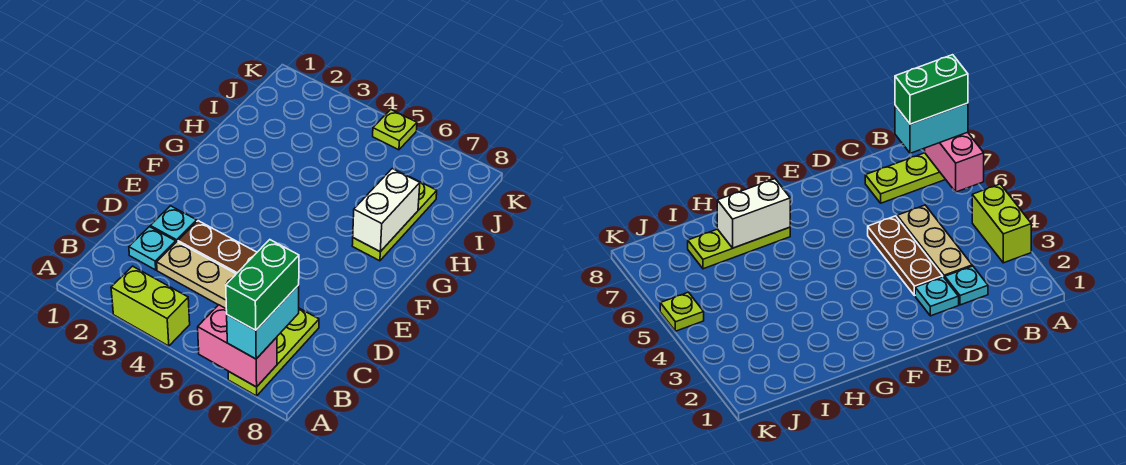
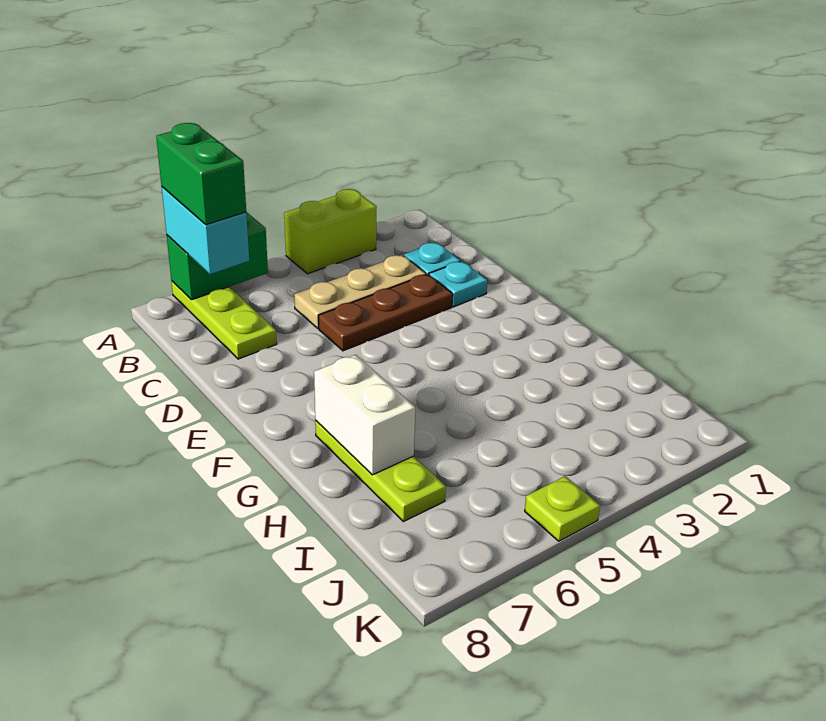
pink 1x2 brick [198,305,277,387] -> green 1x2 brick [167,212,268,300]

